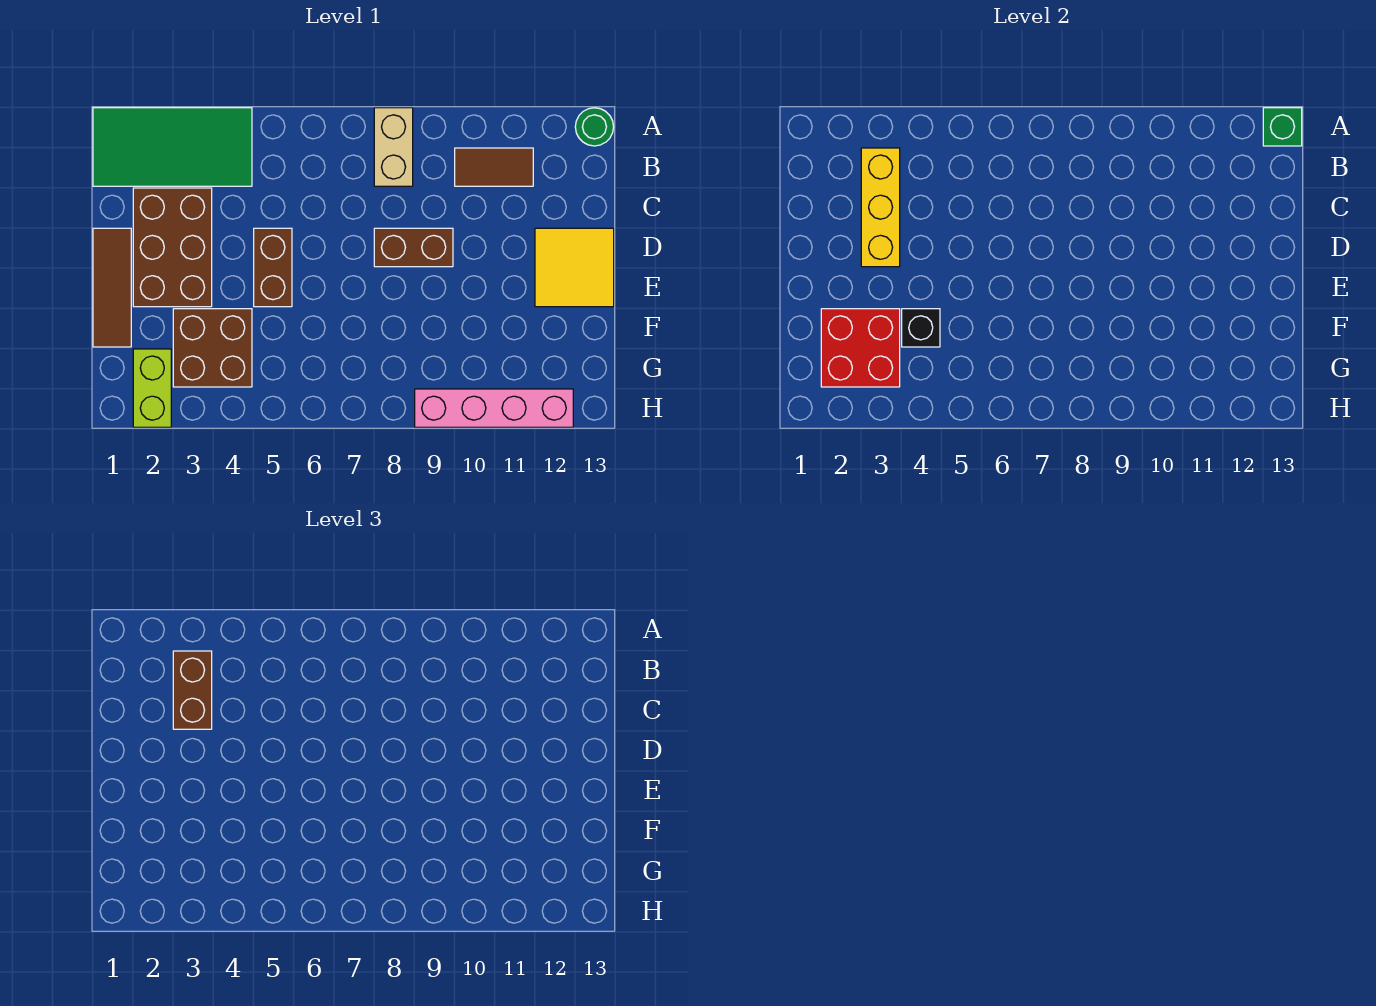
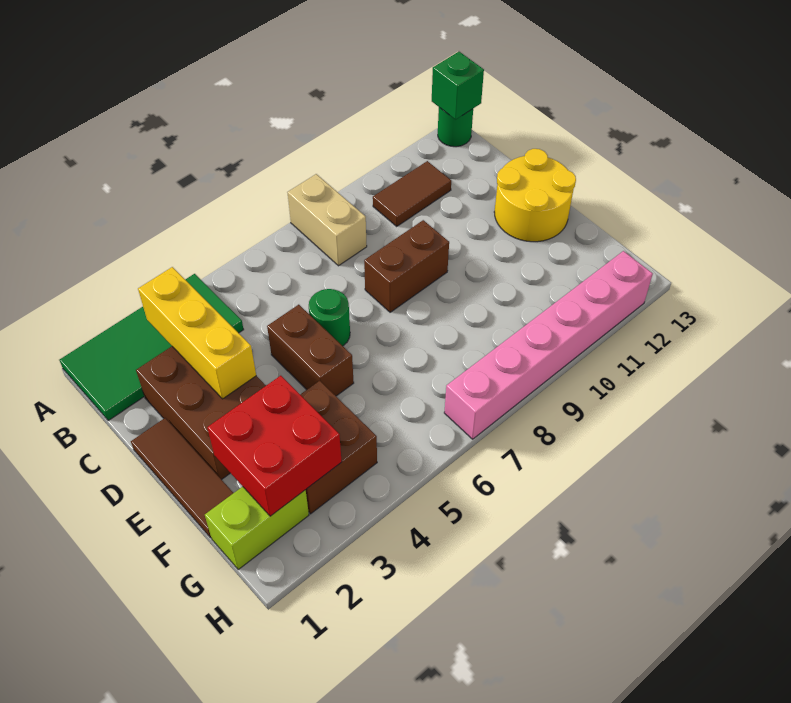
brown 1x2 brick [173,651,212,729] -> none
none -> green 1x1 round brick [309,289,350,346]
yellow 2x2 tile [535,228,614,307] -> yellow 2x2 round brick [494,149,576,242]
black 1x1 brick [902,309,940,347] -> none
lime 1x2 brick [133,349,171,427] -> lime 1x2 brick turned to [205,487,309,570]
pink 1x4 brick [415,389,573,427] -> pink 1x6 brick [444,251,653,439]

